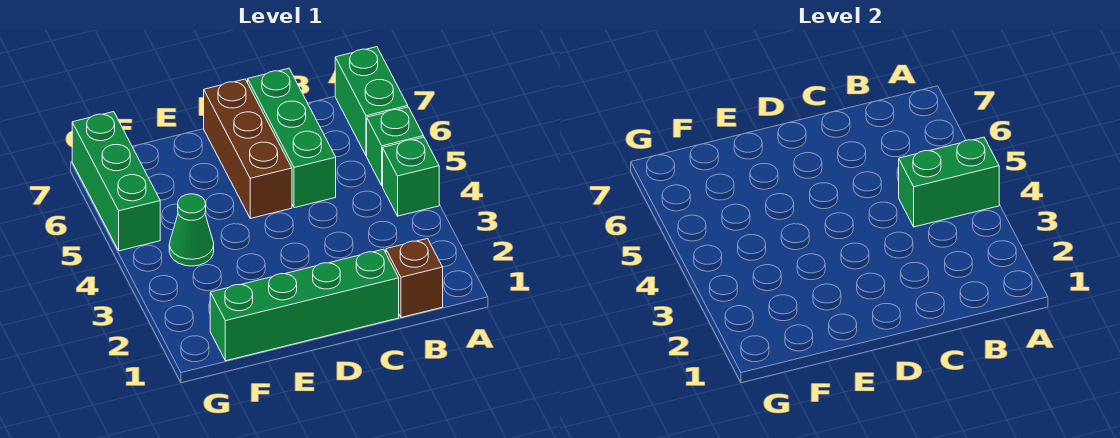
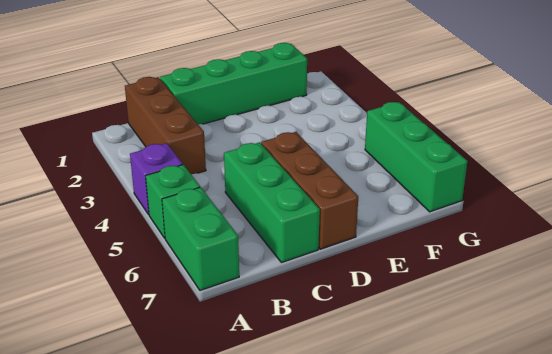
green 1x1 brick [383,137,439,216] -> purple 1x1 brick [130,143,183,215]
green 1x2 brick [899,137,999,227] -> none
brown 1x1 brick [386,239,443,317] -> brown 1x3 brick [125,77,206,174]
green 1x1 cone [169,194,214,266] -> none

